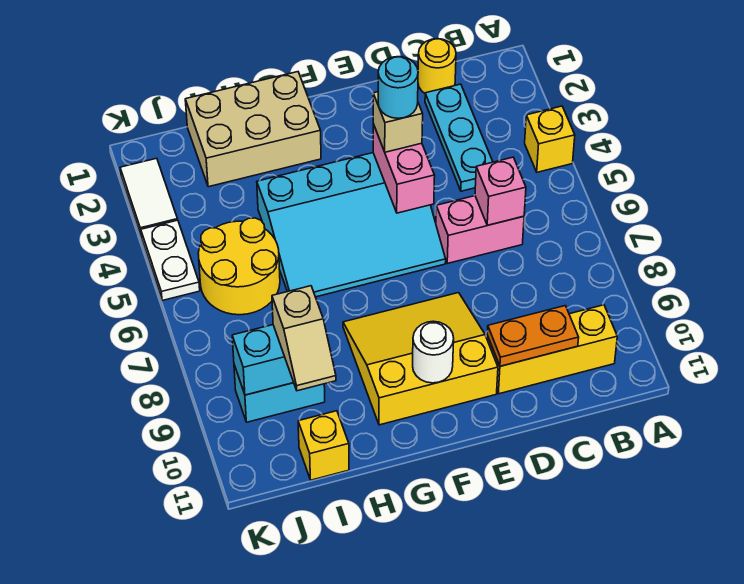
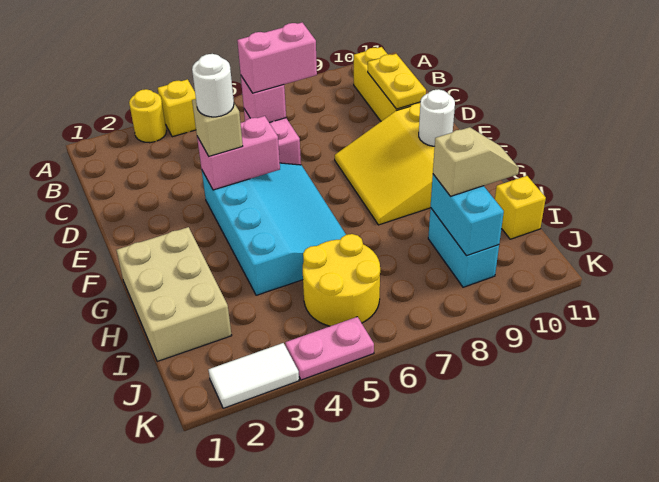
yellow 1x1 round brick [418,39,456,93] -> yellow 1x1 round brick moved to [129,89,166,143]
cyan 1x3 plate [425,84,493,191] -> none
none -> pink 1x2 brick [237,23,317,93]
orange 1x2 plate [487,306,579,366] -> yellow 1x2 plate [368,54,426,109]
cyan 1x1 round brick [378,57,418,118] -> white 1x1 round brick [192,54,234,117]
white 1x2 plate [141,220,200,301] -> pink 1x2 plate [285,317,374,380]

